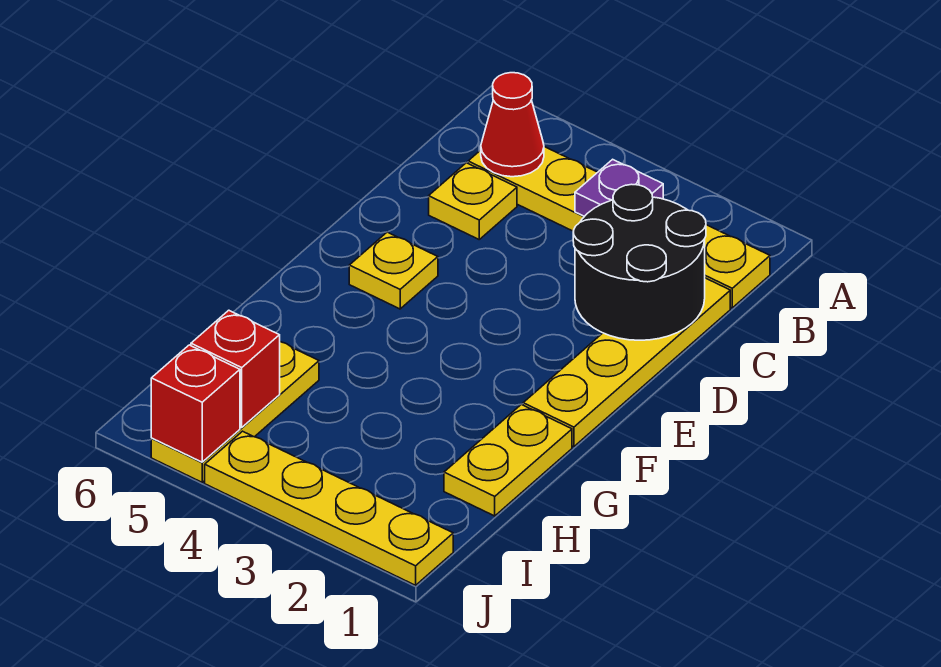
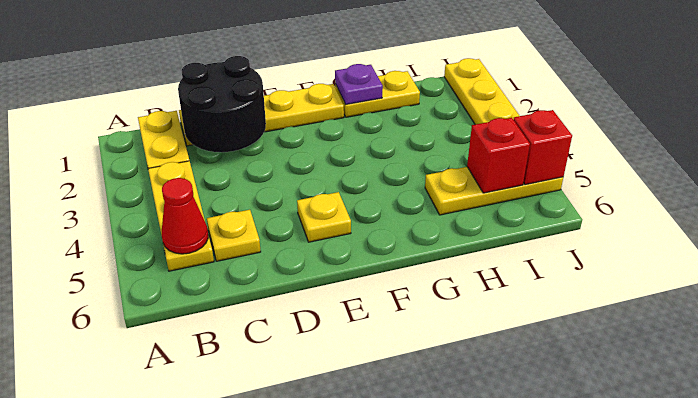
purple 1x1 plate [575,159,663,216] -> purple 1x1 plate moved to [335,64,383,104]

